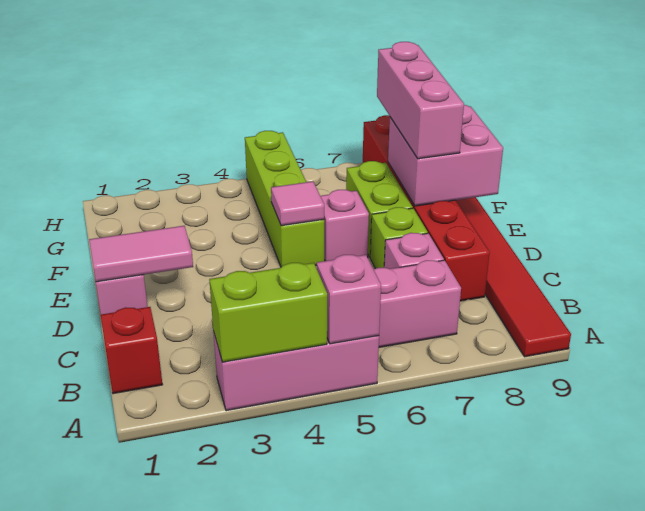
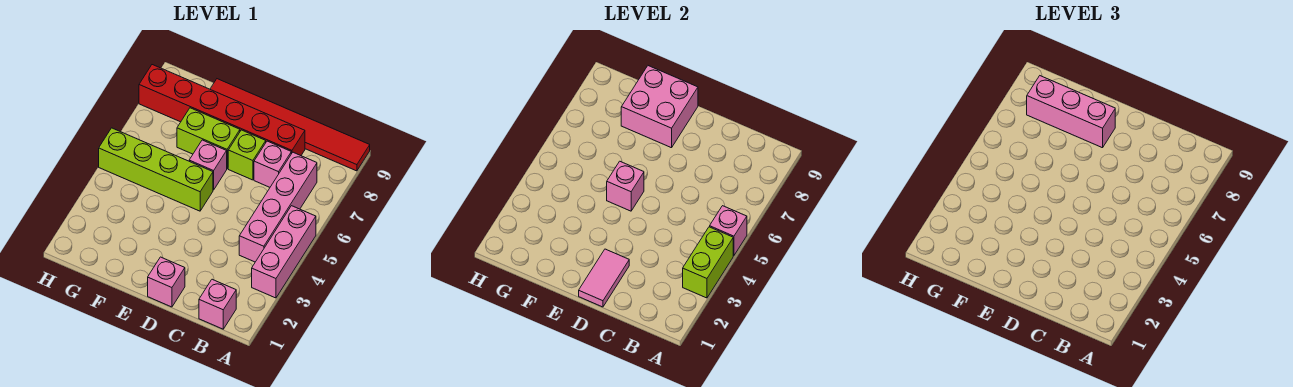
red 1x1 brick [101,307,163,394] -> pink 1x1 brick [199,279,236,329]
pink 1x1 tile [271,181,324,226] -> pink 1x1 brick [607,161,644,211]

